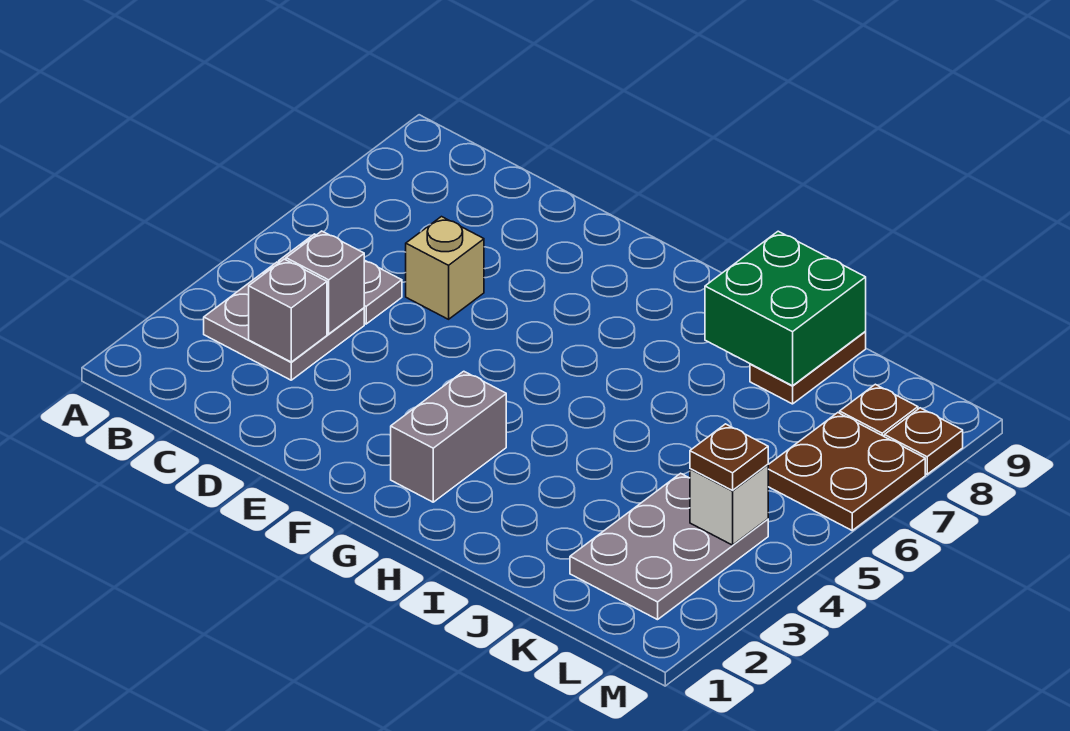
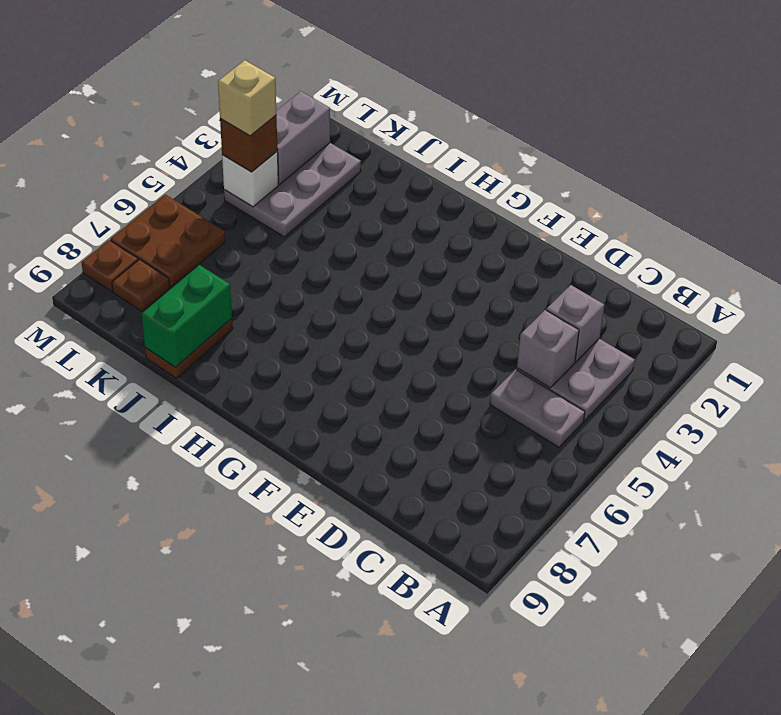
tan 1x1 brick [406,217,484,319] -> tan 1x1 brick moved to [218,60,276,136]
grey 1x2 brick [391,371,506,502] -> grey 1x2 brick moved to [276,91,330,184]
green 2x2 brick [705,231,866,386] -> green 1x2 brick [142,265,232,367]
brown 1x1 plate [690,424,768,490] -> brown 1x1 brick [220,116,277,172]

